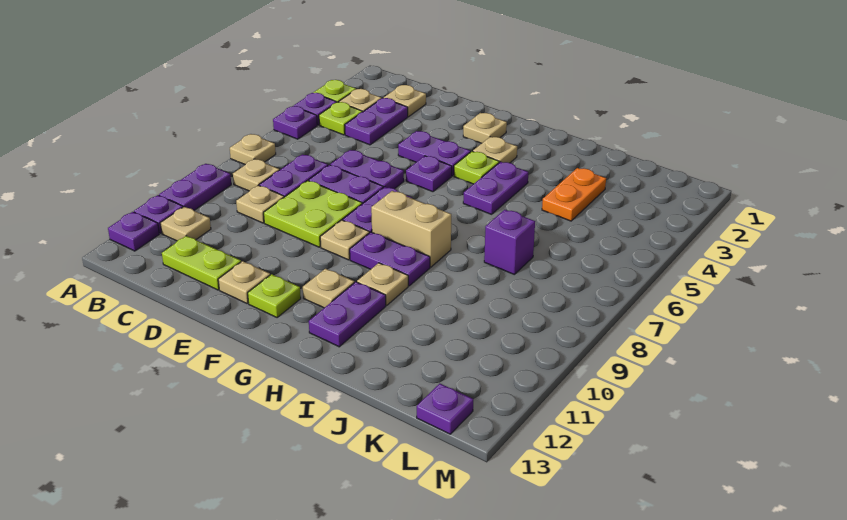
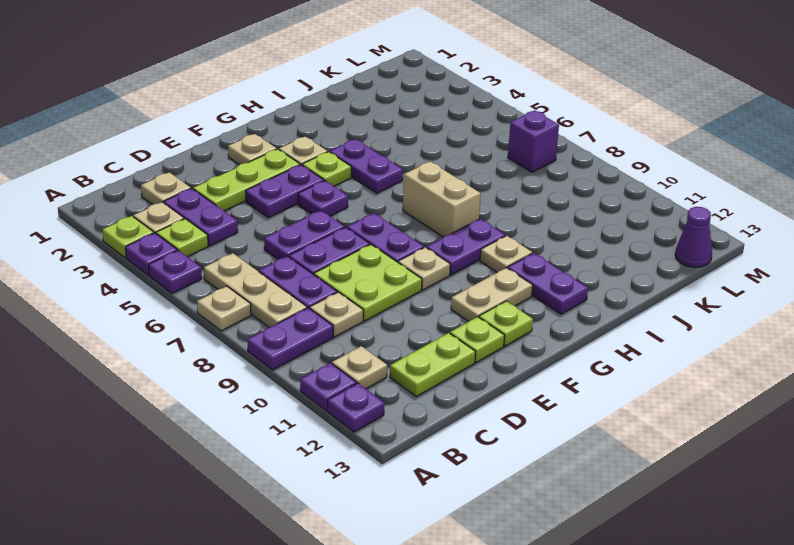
purple 1x2 plate [159,164,231,210] -> purple 1x2 plate turned to [248,308,333,370]
tan 1x1 plate [233,159,279,191] -> tan 1x3 plate [204,253,307,327]
none -> lime 1x3 plate [193,149,300,211]
tan 1x1 plate [218,261,270,303] -> lime 1x1 plate [450,317,505,363]
tan 1x2 brick [371,191,451,267] -> tan 1x2 brick turned to [403,161,481,237]
tan 1x1 plate [303,269,354,308] -> tan 1x2 plate [451,268,533,321]
orange 1x2 plate [542,168,606,221] -> none
purple 1x1 brick [484,210,535,274] -> purple 1x1 brick moved to [508,110,559,172]
purple 1x1 plate [417,384,473,434] -> purple 1x1 cone [675,207,712,267]

